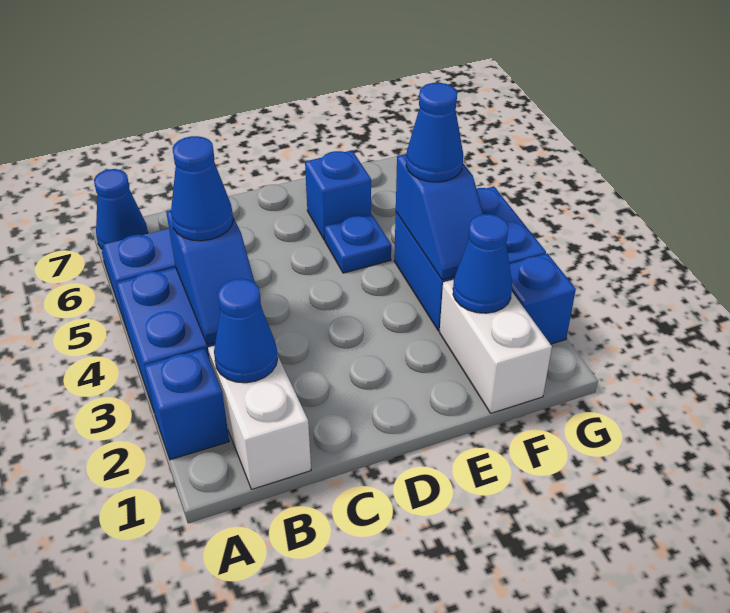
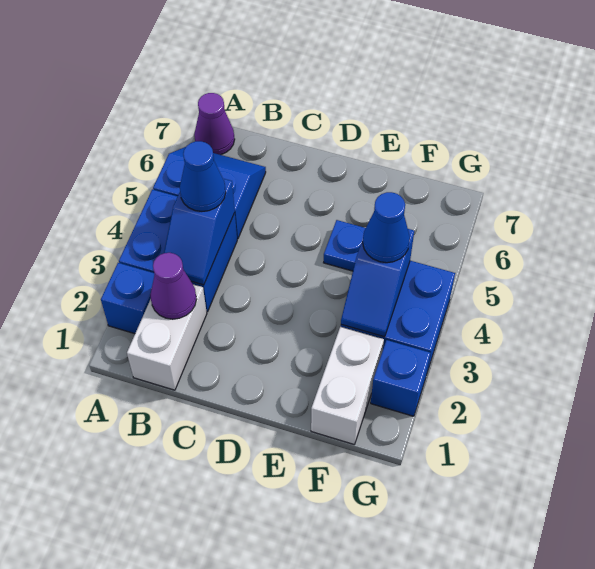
blue 1x1 cone [94,169,148,249] -> purple 1x1 cone [194,93,235,155]
blue 1x1 cone [214,279,278,383] -> purple 1x1 cone [150,253,197,319]
blue 1x1 brick [305,151,371,240] -> none
blue 1x1 cone [453,214,512,313] -> none

